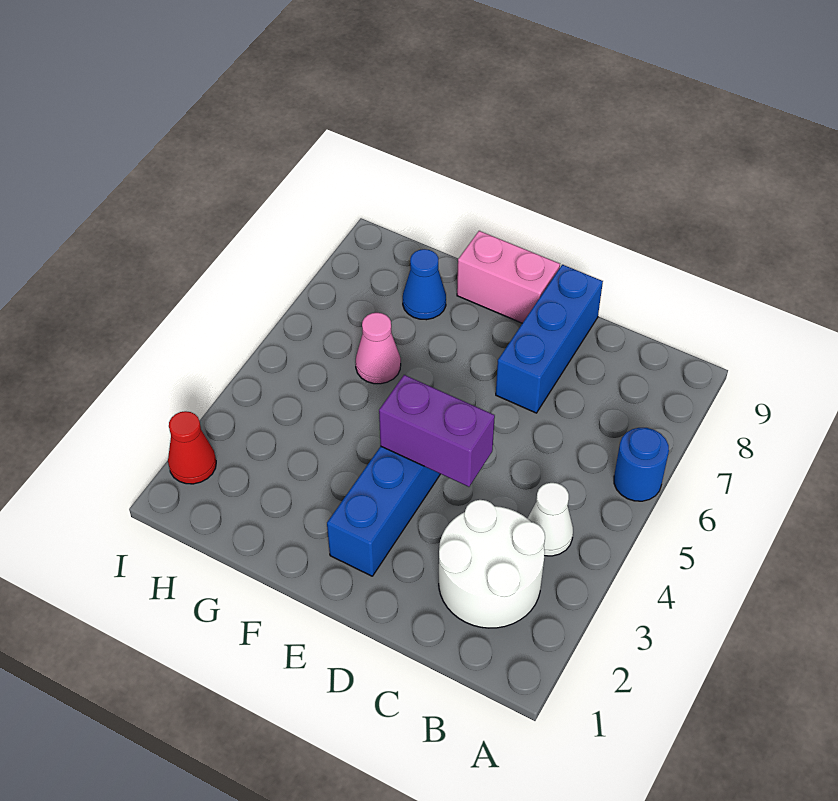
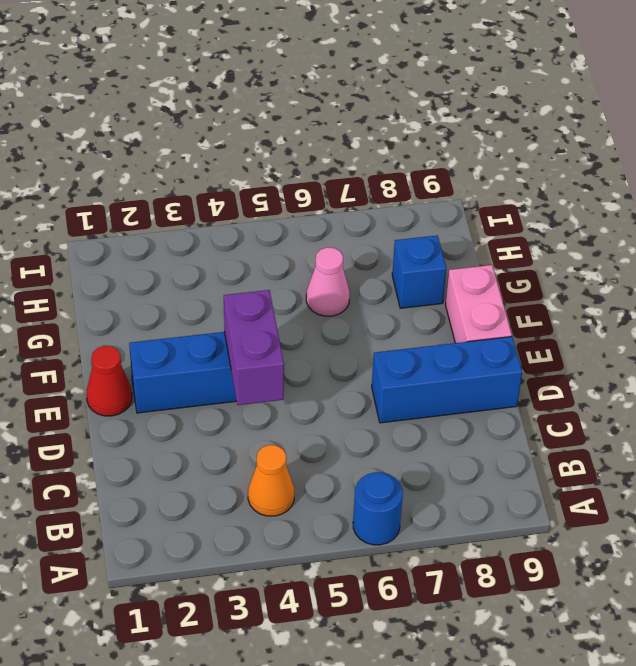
white 2x2 round brick [439,500,545,628] -> none
white 1x1 cone [527,483,573,556] -> orange 1x1 cone [248,445,294,516]
blue 1x1 cone [403,249,446,320] -> blue 1x1 brick [392,235,446,308]
red 1x1 cone [168,411,216,484] -> red 1x1 cone moved to [86,346,132,416]

